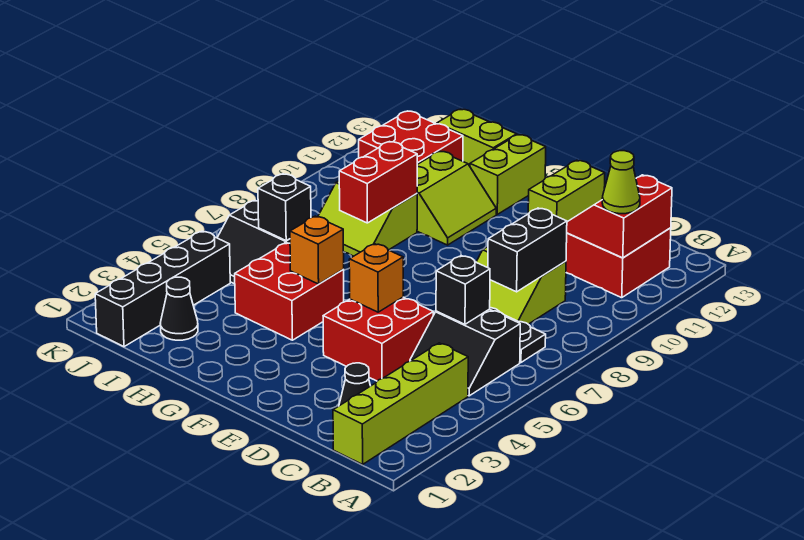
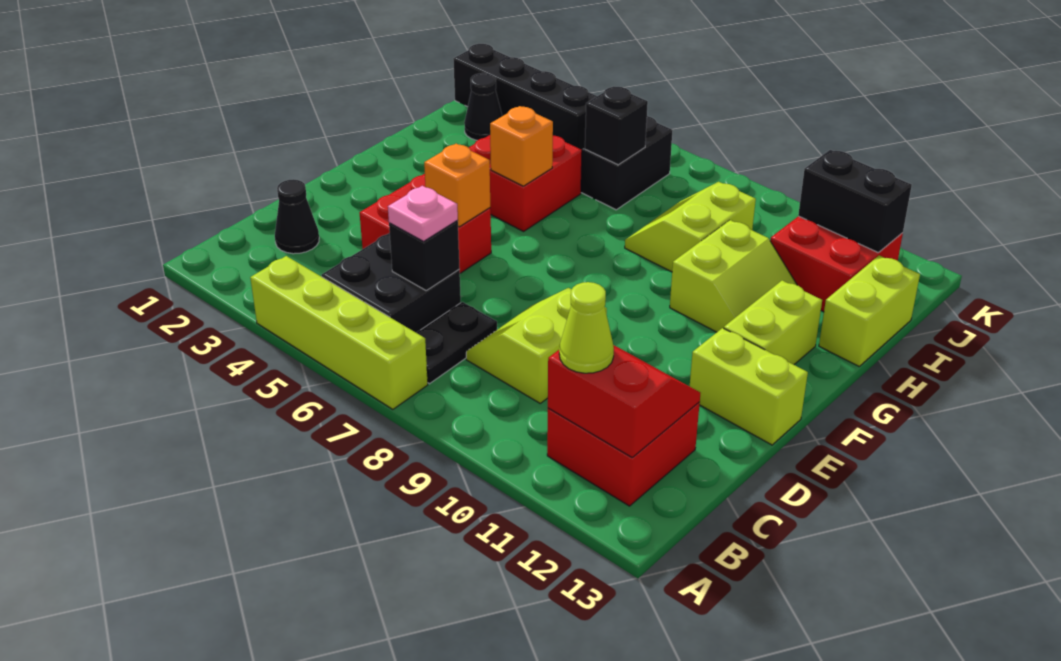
lime 1x4 brick [333,343,468,464] -> lime 1x4 brick moved to [250,256,428,409]
black 2x2 slope [410,309,520,396] -> black 2x2 brick [322,233,461,332]
none -> pink 1x1 plate [388,186,458,241]
black 1x2 brick [488,208,567,292] -> black 1x2 brick moved to [798,150,912,252]
lime 2x2 slope [417,151,496,245] -> lime 2x2 slope turned to [670,220,797,332]
lime 1x2 brick [470,135,546,214] -> lime 1x2 brick turned to [724,280,822,365]
red 1x2 brick [339,142,417,223] -> none

